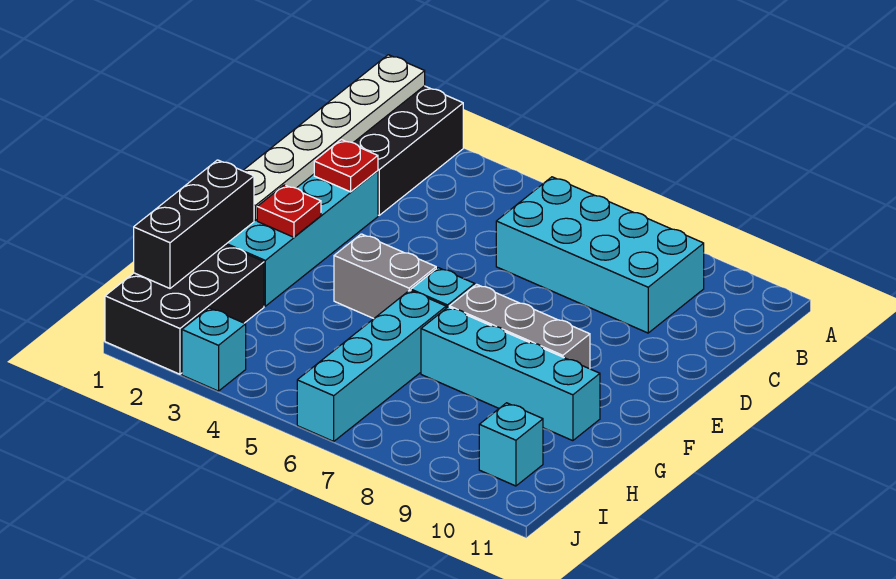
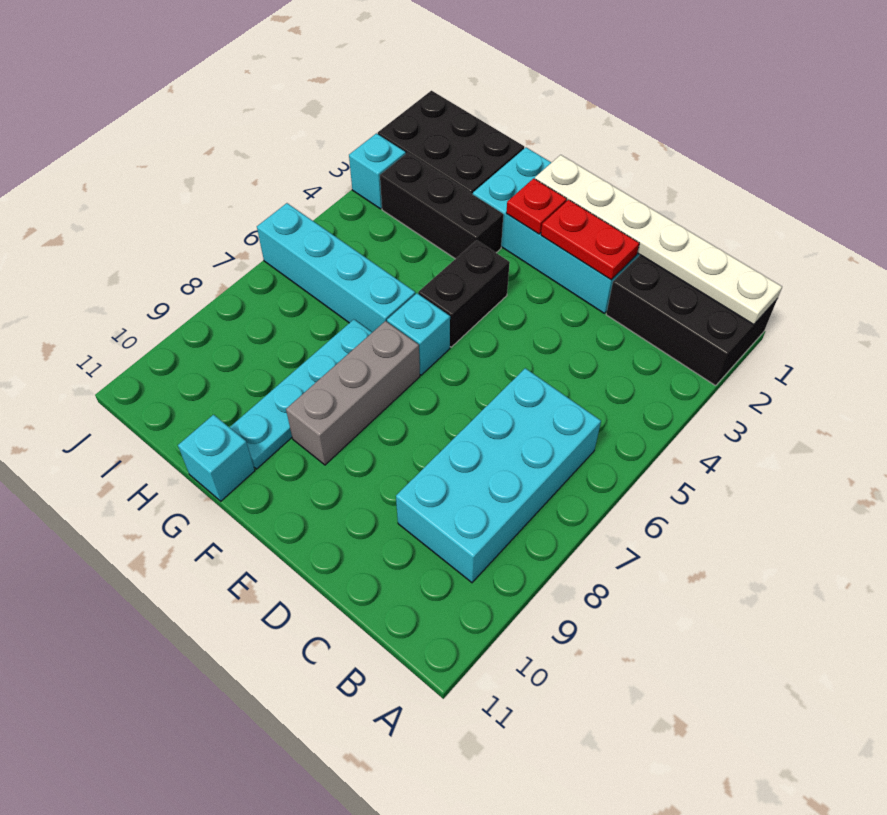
red 1x1 plate [314,140,378,192] -> red 1x2 plate [541,200,639,280]
grey 1x2 brick [334,234,436,319] -> black 1x2 brick [418,240,510,347]
black 1x3 brick [134,160,254,288] -> black 1x3 brick moved to [380,153,503,259]
cyan 1x4 brick [421,307,600,441] -> cyan 1x4 plate [230,319,372,469]
cyan 1x1 brick [479,403,543,486] -> cyan 1x1 brick moved to [178,415,255,501]

